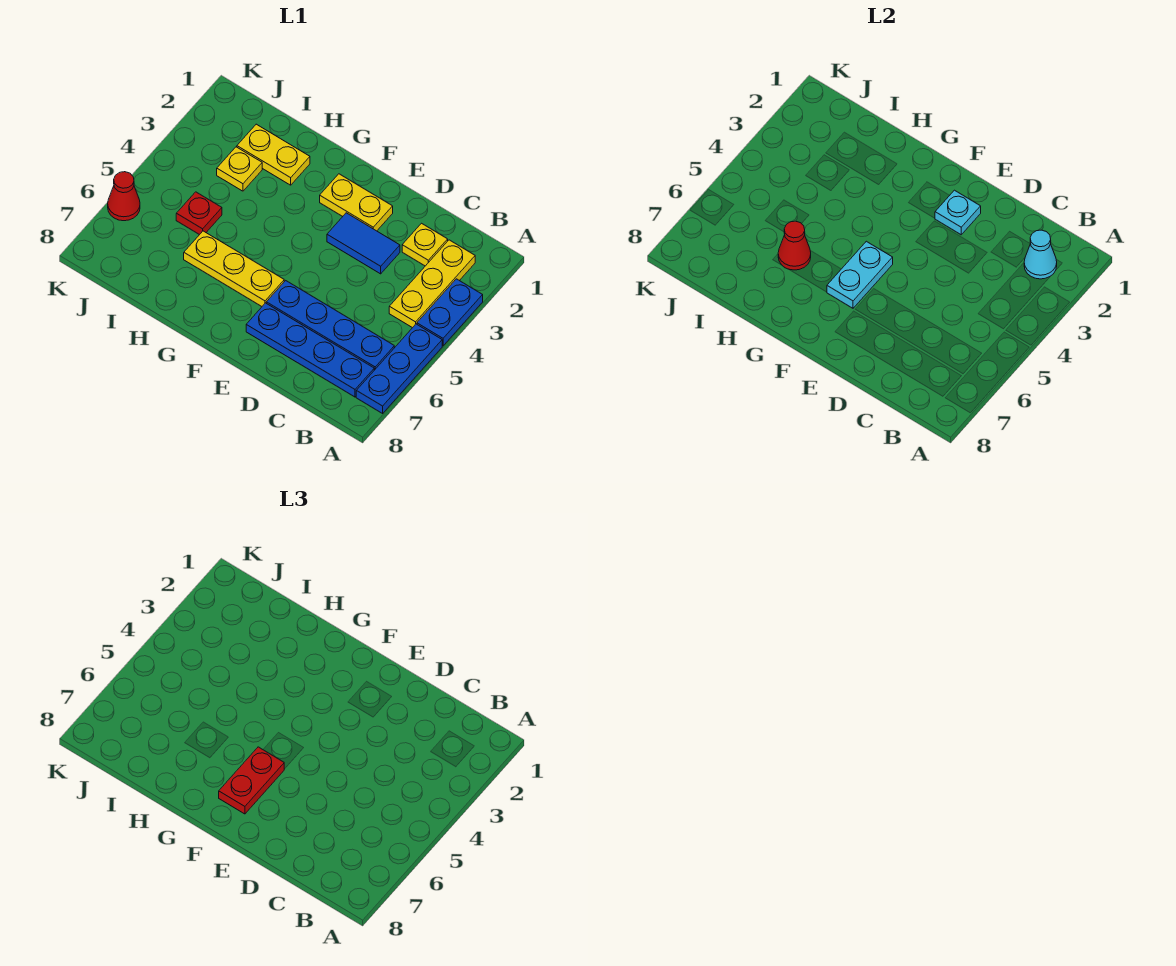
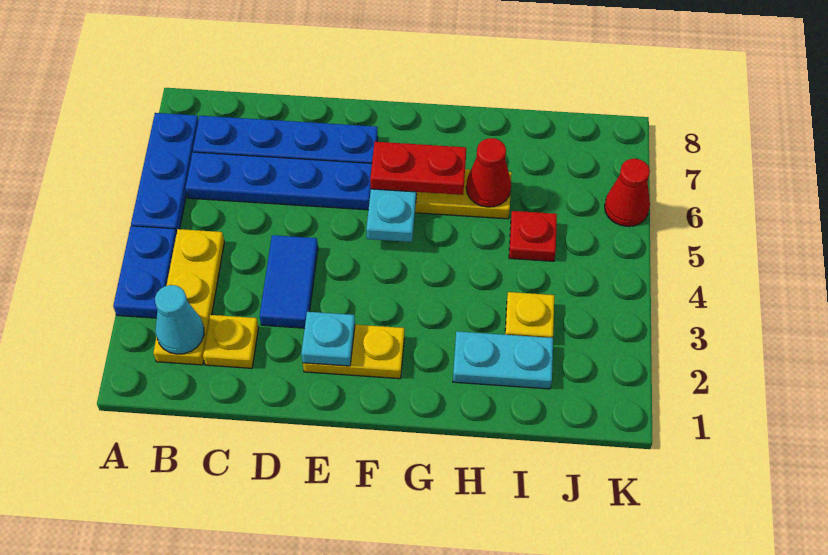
blue 1x2 tile [327,213,400,274] -> blue 1x2 tile turned to [260,235,318,328]
red 1x2 plate [219,747,284,814] -> red 1x2 plate turned to [370,142,466,195]
yellow 1x2 plate [237,124,310,185] -> cyan 1x2 plate [453,331,553,389]

